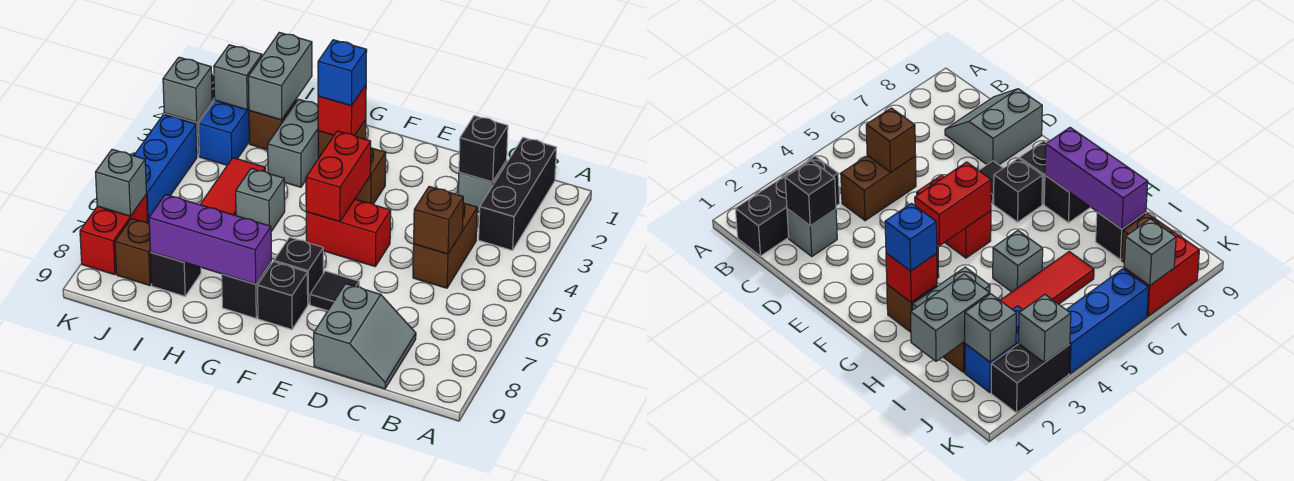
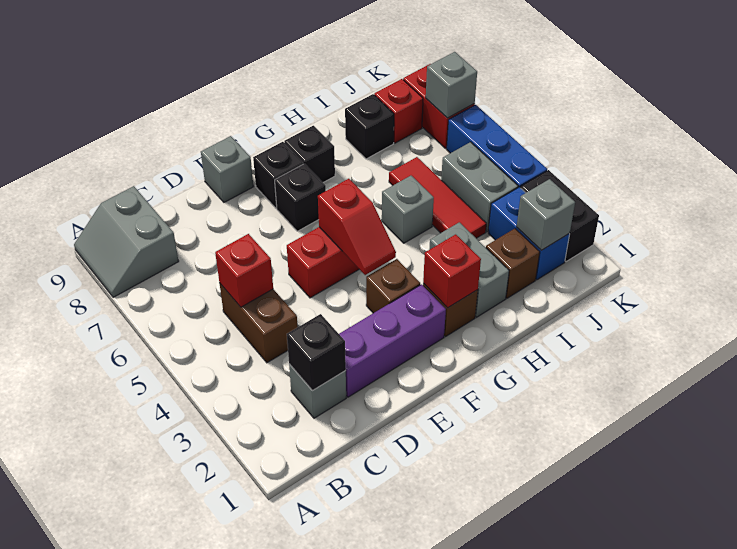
black 1x3 brick [479,137,556,250] -> none
brown 1x1 brick [414,187,463,254] -> red 1x1 brick [215,234,273,307]
grey 2x2 slope [314,284,416,389] -> grey 2x2 slope moved to [74,186,179,297]
black 1x1 tile [310,271,359,311] -> none
red 1x2 brick [306,131,371,222] -> red 1x2 slope [318,179,396,275]
blue 1x1 brick [318,40,367,106] -> none
purple 1x3 brick [149,194,271,284] -> purple 1x3 brick moved to [339,284,446,397]
grey 1x2 brick [248,32,312,120] -> grey 1x2 brick moved to [441,142,518,232]
brown 1x1 brick [115,219,152,286] -> red 1x1 brick [374,79,423,143]
grey 1x1 brick [163,57,212,123] -> grey 1x1 brick moved to [201,136,253,202]

